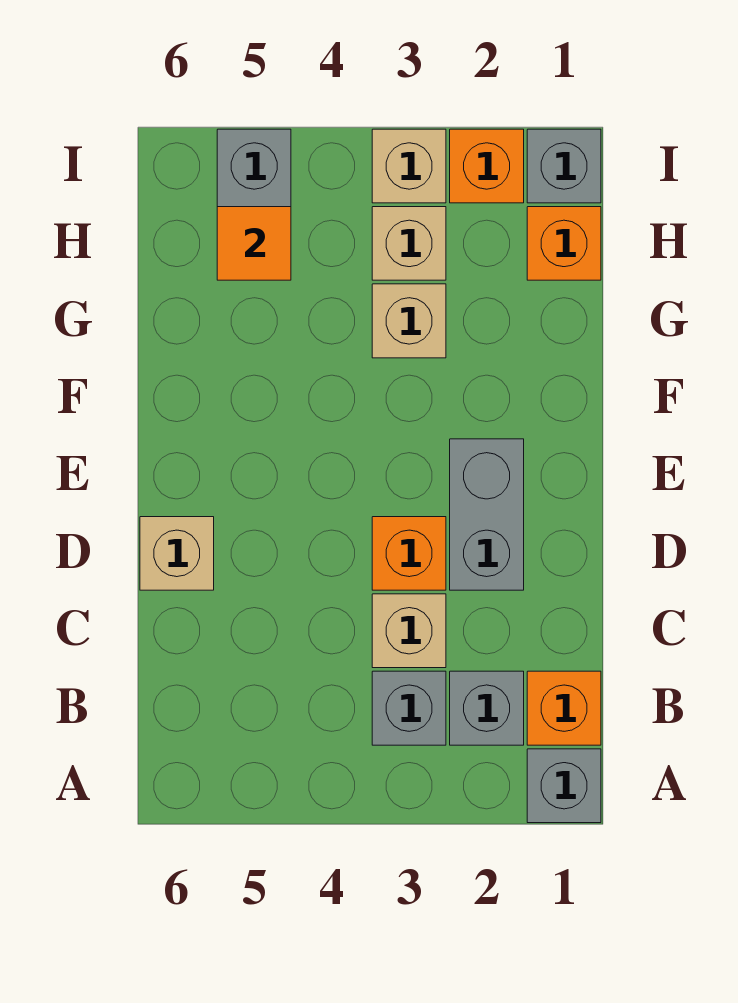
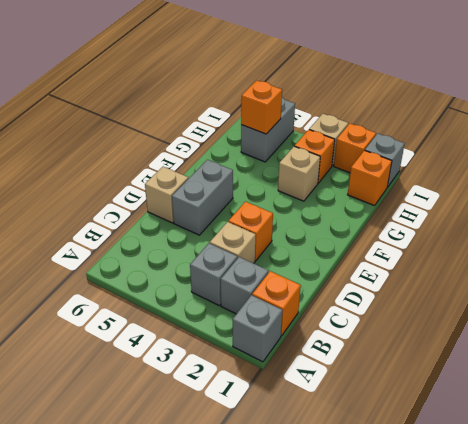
grey 1x2 brick [450,439,524,590] -> grey 1x2 brick moved to [172,160,233,235]
tan 1x1 brick [372,207,446,280] -> orange 1x1 brick [295,130,335,183]
orange 1x1 tile [217,207,291,280] -> orange 1x1 brick [241,81,282,134]

